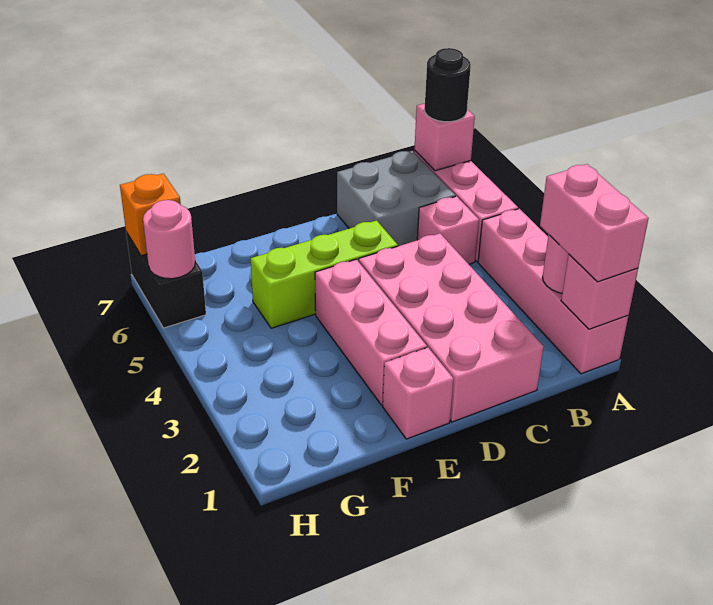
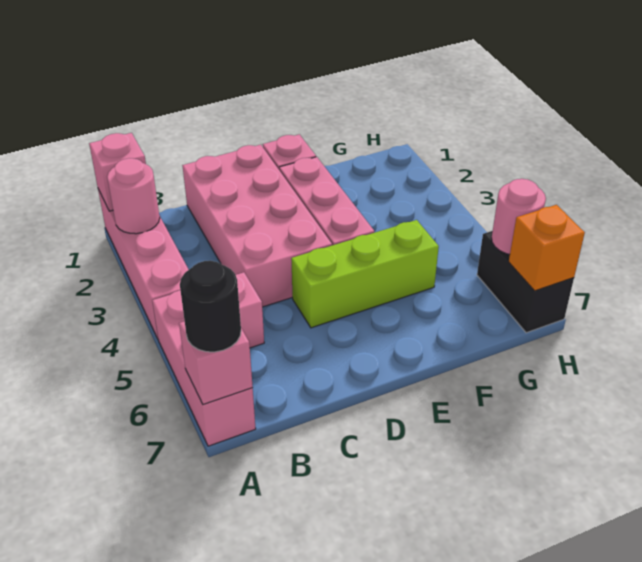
pink 1x2 brick [540,164,649,282] -> none
grey 2x2 brick [337,151,456,246] -> none

